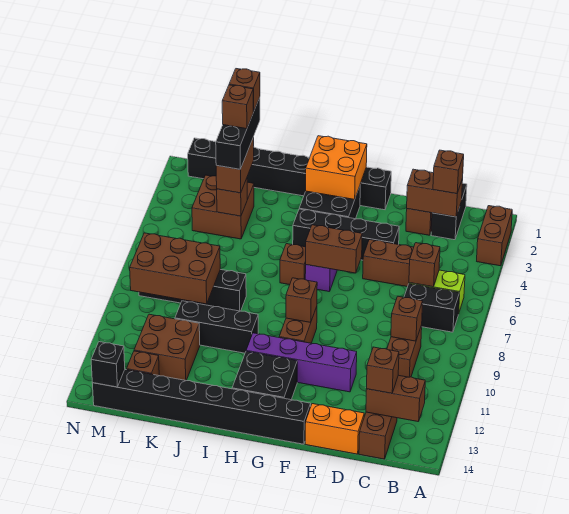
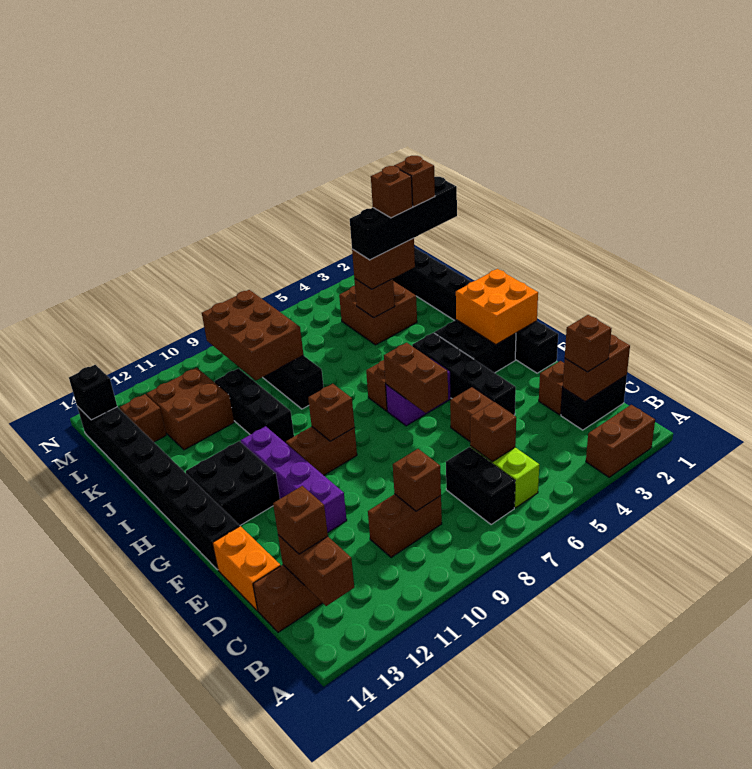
brown 1x2 brick [407,169,463,217] -> brown 1x2 brick turned to [563,334,630,402]
black 1x3 brick [216,97,260,169] -> black 1x4 brick [350,177,457,260]

